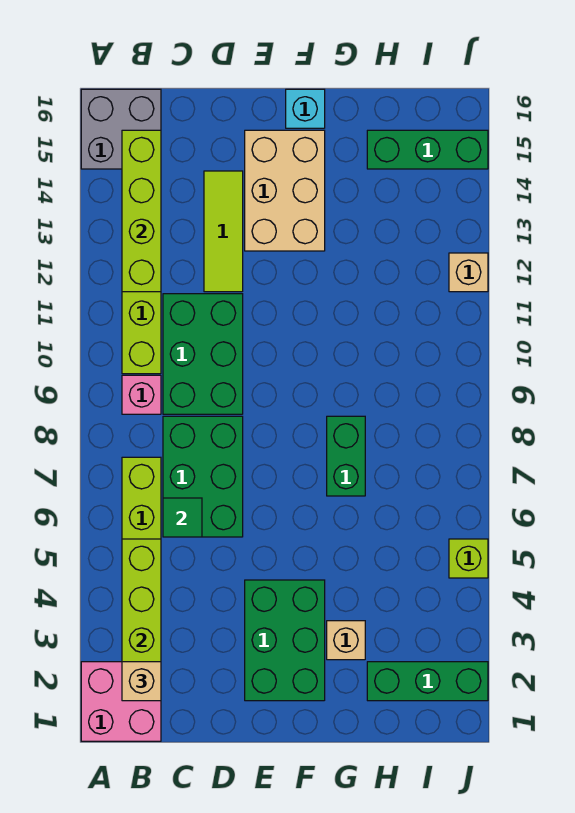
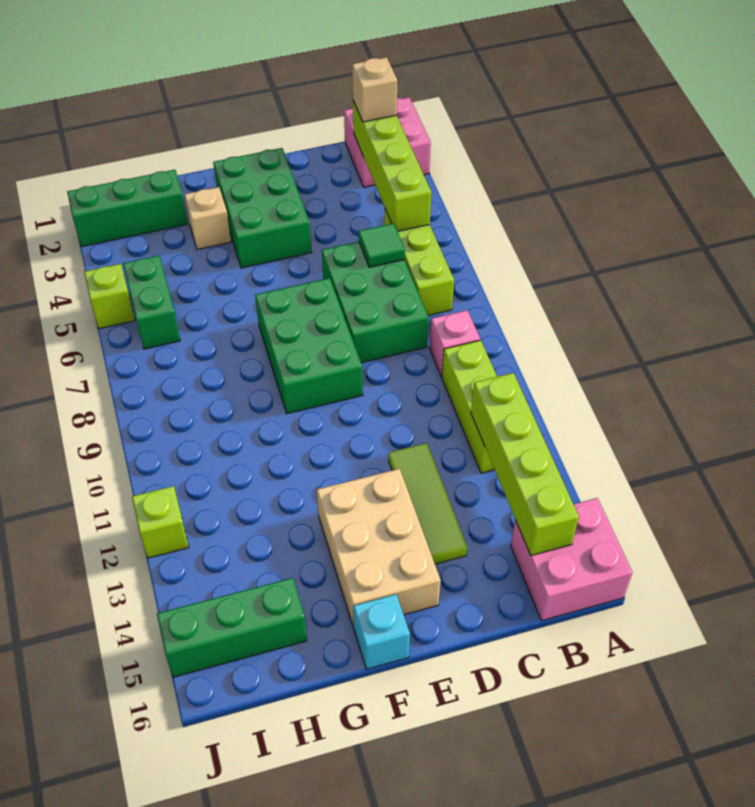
grey 2x2 brick [81,89,161,169] -> pink 2x2 brick [511,498,632,621]
green 2x3 brick [163,294,243,414] -> green 2x3 brick moved to [255,278,363,414]
green 1x2 brick [327,416,365,496] -> green 1x2 brick moved to [123,255,180,349]
tan 1x1 brick [449,253,488,292] -> lime 1x1 brick [132,486,189,558]

